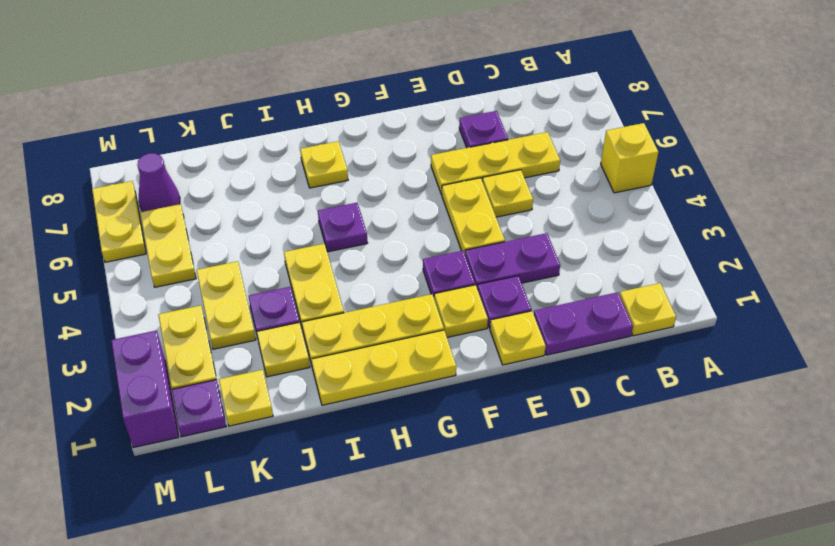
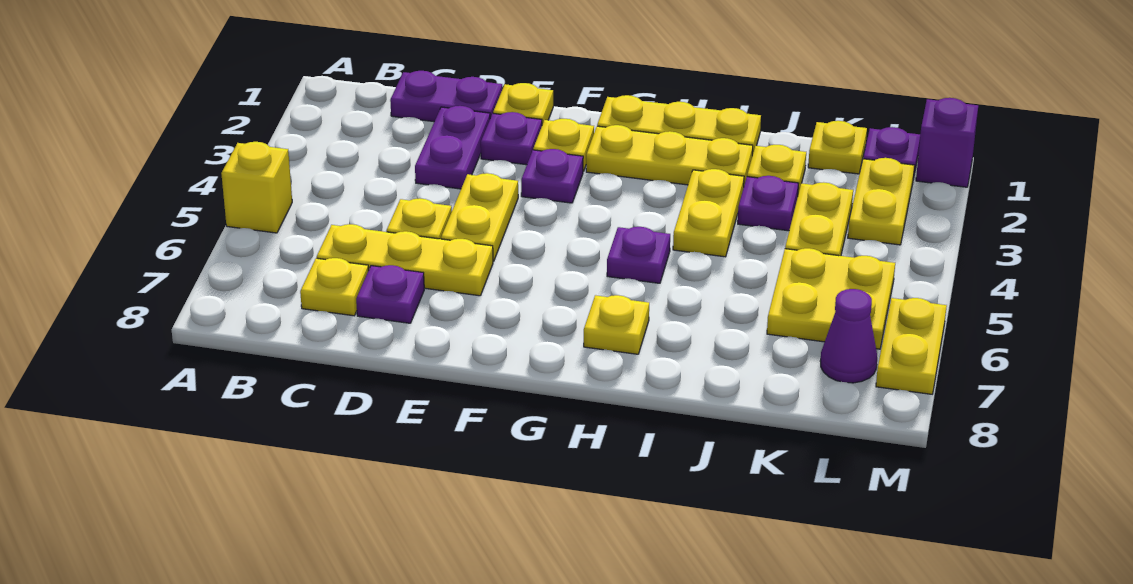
yellow 1x1 plate [620,283,676,336] -> yellow 1x1 plate moved to [300,258,369,316]
purple 1x2 plate [465,233,560,289] -> purple 1x2 plate turned to [415,106,490,189]
yellow 1x2 plate [140,204,196,287] -> yellow 2x2 plate [767,248,895,349]
purple 1x2 brick [111,331,179,448] -> purple 1x1 brick [916,98,978,187]

